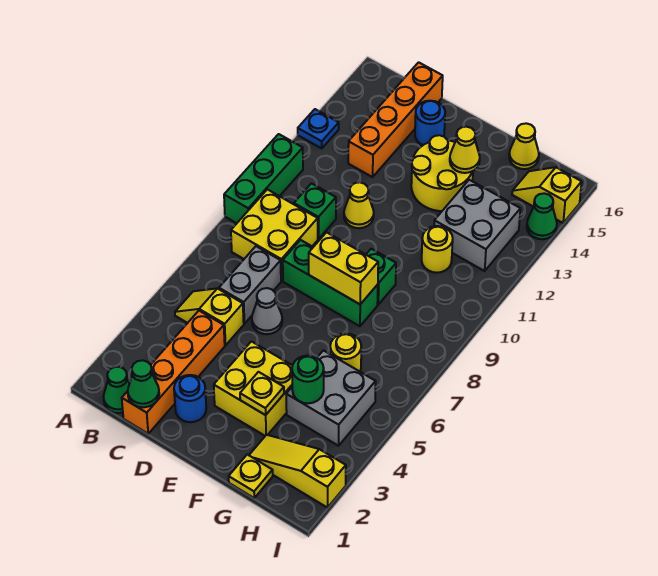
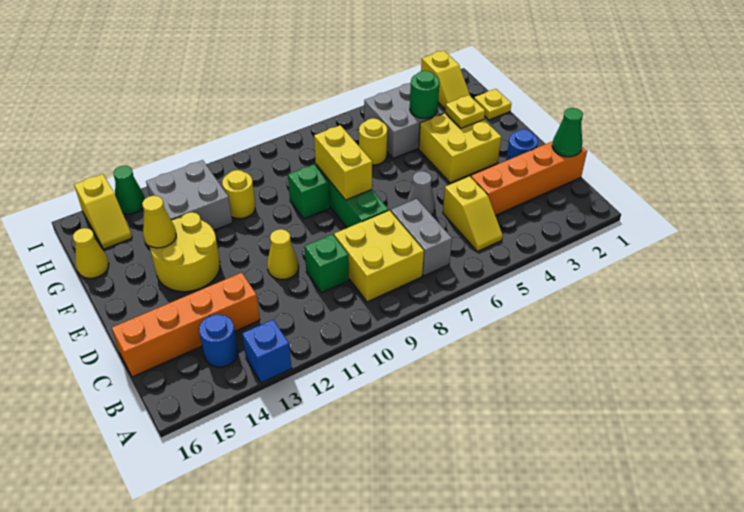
green 1x3 brick [224,134,303,223] -> none
blue 1x1 plate [298,109,339,148] -> blue 1x1 brick [242,320,292,383]
green 1x1 cone [103,367,129,413] -> none
grey 1x2 brick [219,246,281,324] -> grey 1x2 brick turned to [391,199,452,276]
blue 1x1 round brick [415,101,445,145] -> blue 1x1 round brick moved to [199,314,238,367]
yellow 1x3 slope [249,435,346,508] -> yellow 1x2 slope [421,50,470,109]

